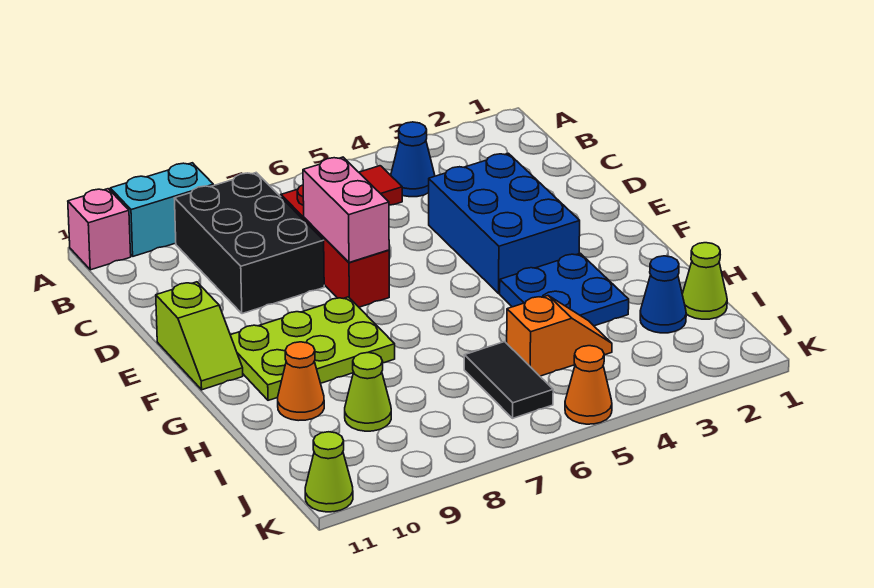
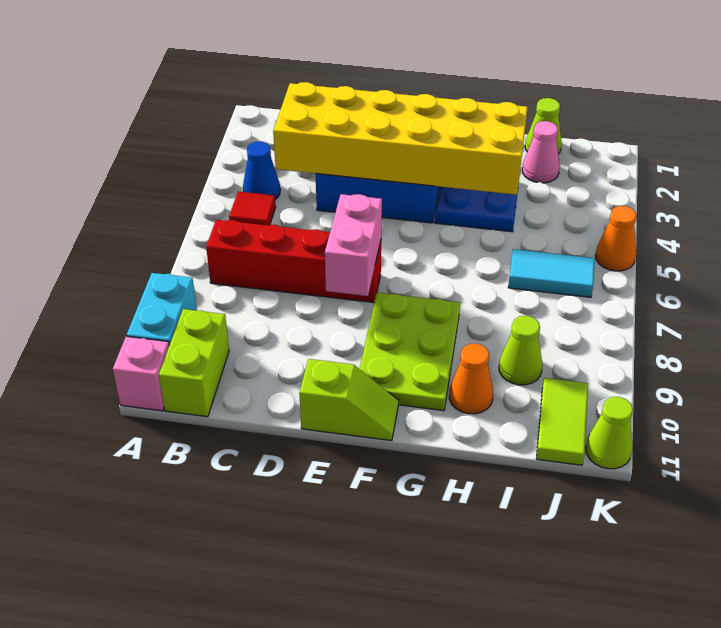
black 2x3 brick [174,173,324,314] -> none
none -> lime 1x2 brick [159,309,229,417]
none -> yellow 2x6 brick [273,82,528,195]
red 1x3 brick [281,185,389,307] -> red 1x4 brick [206,220,381,302]
pink 1x2 brick [303,157,389,262] -> pink 1x2 brick turned to [325,194,382,296]
blue 1x1 cone [640,256,686,333] -> pink 1x1 cone [522,121,560,183]
orange 1x2 slope [507,296,612,376] -> none
black 1x2 tile [464,342,553,418] -> cyan 1x2 tile [508,249,595,297]
none -> lime 1x2 tile [536,378,588,465]

